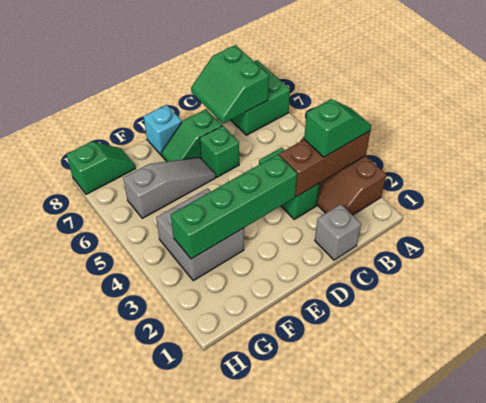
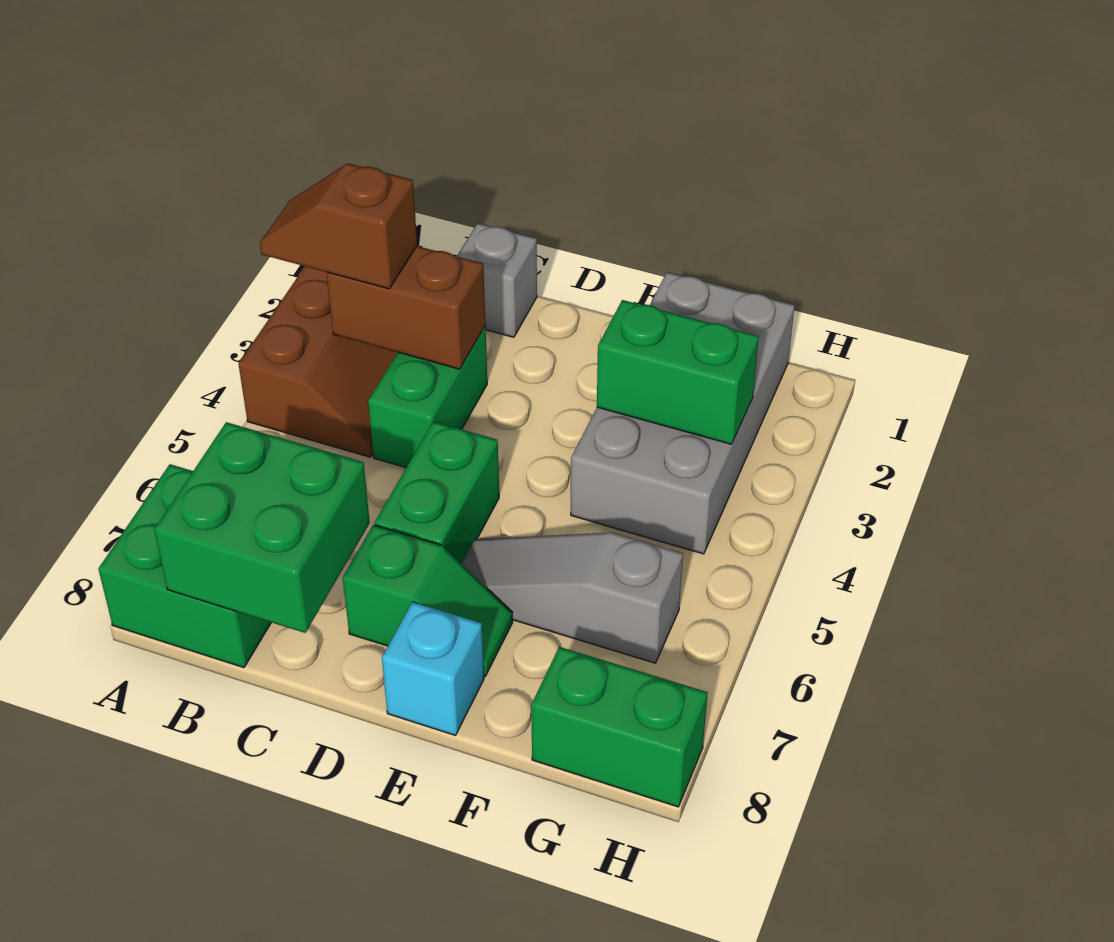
brown 1x3 brick [279,131,370,197] -> brown 1x2 brick [327,246,485,369]
green 1x2 slope [304,99,372,157] -> brown 1x2 slope [260,163,417,289]
green 2x2 slope [191,45,269,124] -> green 2x2 brick [154,422,370,633]
green 1x4 brick [171,154,297,259] -> green 1x2 brick [597,300,759,444]
green 1x1 brick [200,126,239,177] -> green 1x2 brick [375,422,499,564]
grey 2x2 brick [156,189,244,281] -> grey 2x4 brick [571,272,795,554]
green 1x2 slope [66,142,136,194] -> green 1x2 brick [531,647,708,807]

